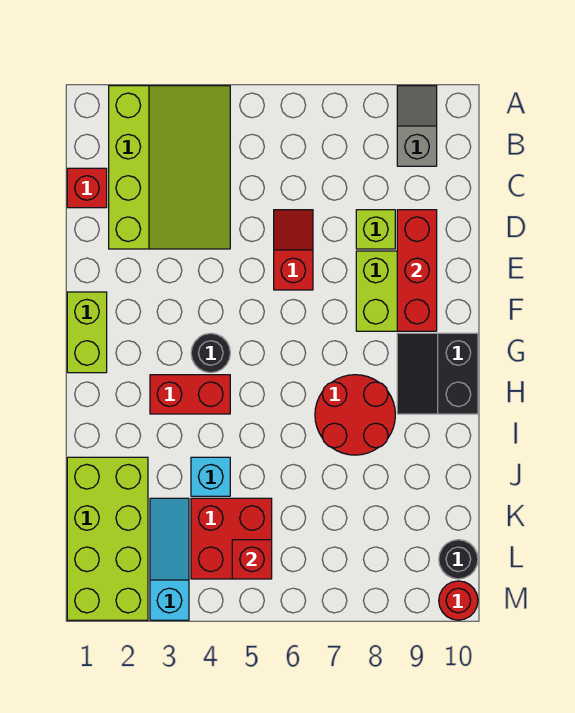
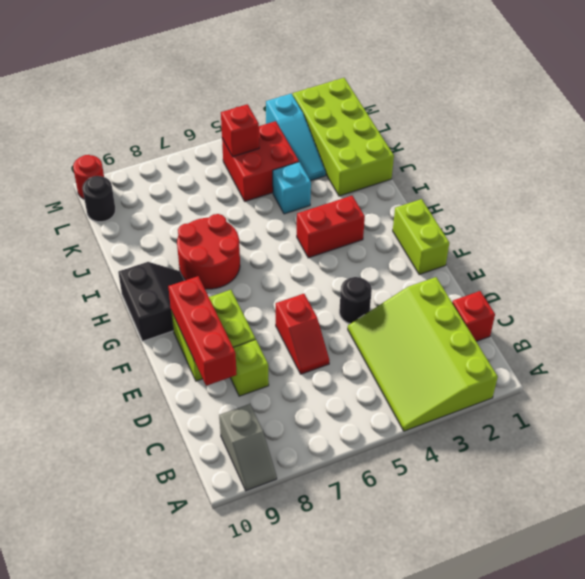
black 1x1 round brick [191,333,230,373] -> black 1x1 round brick moved to [339,277,372,324]

